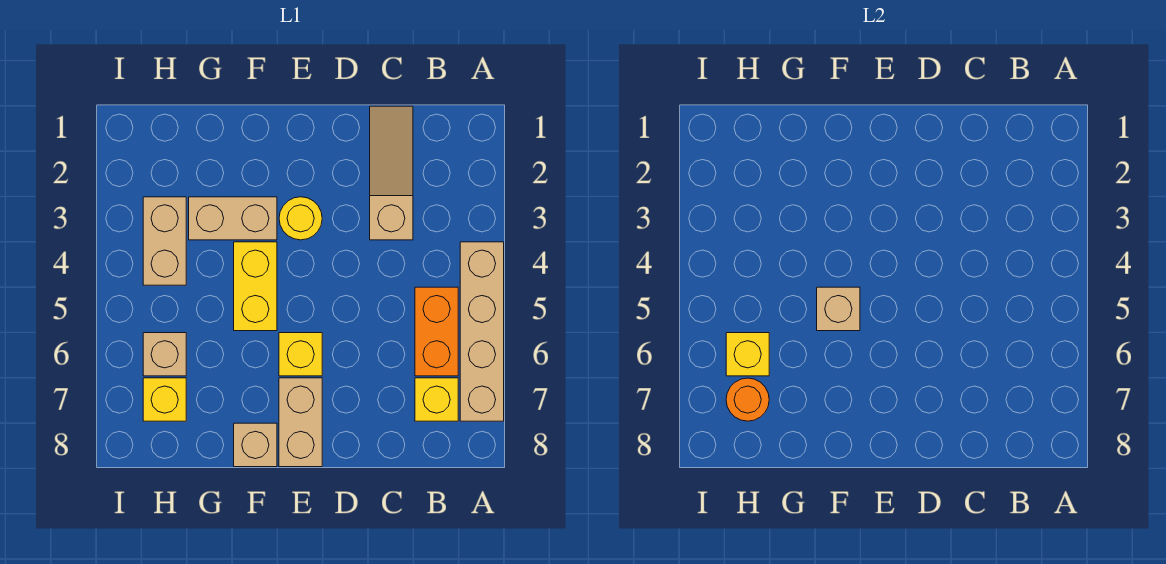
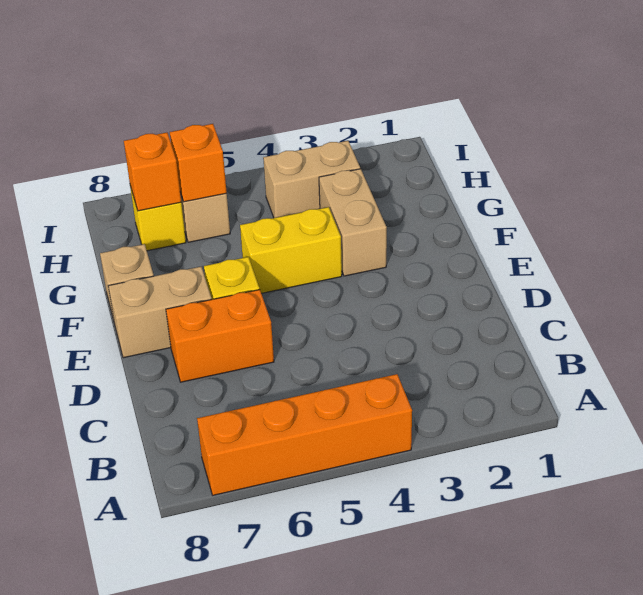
tan 1x4 brick [460,242,504,421] -> orange 1x4 brick [197,374,412,495]
orange 1x2 brick [415,287,458,376] -> orange 1x2 brick moved to [166,290,274,382]
yellow 1x1 brick [415,378,458,421] -> none
tan 1x3 slope [370,106,413,240] -> none
yellow 1x1 round brick [279,197,322,240] -> none
tan 1x1 brick [817,287,860,331] -> none
yellow 1x1 brick [726,333,769,376] -> orange 1x1 brick [170,124,227,202]
orange 1x1 round brick [726,378,769,421] -> orange 1x1 brick [124,133,181,211]

